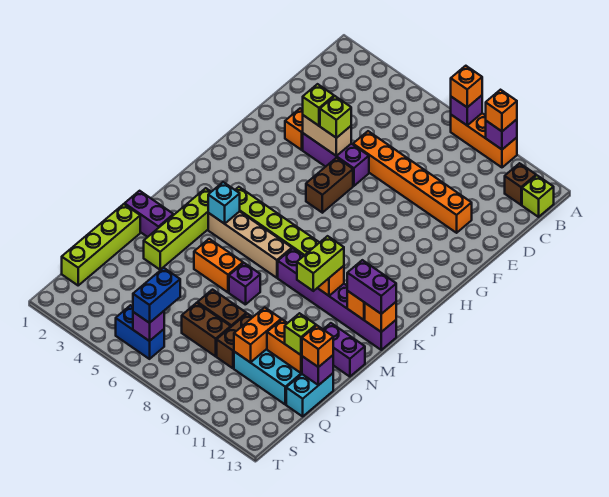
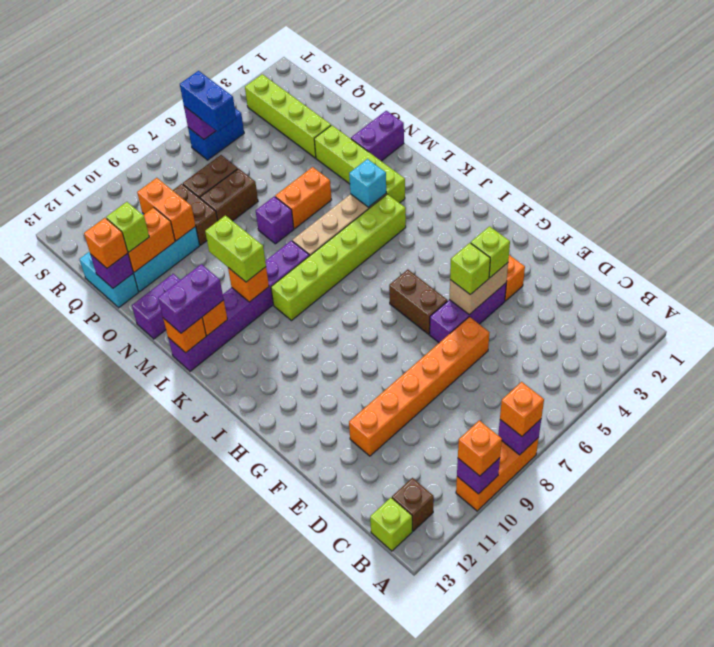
lime 1x4 brick [62,204,140,285] -> lime 1x4 brick moved to [245,74,331,158]

